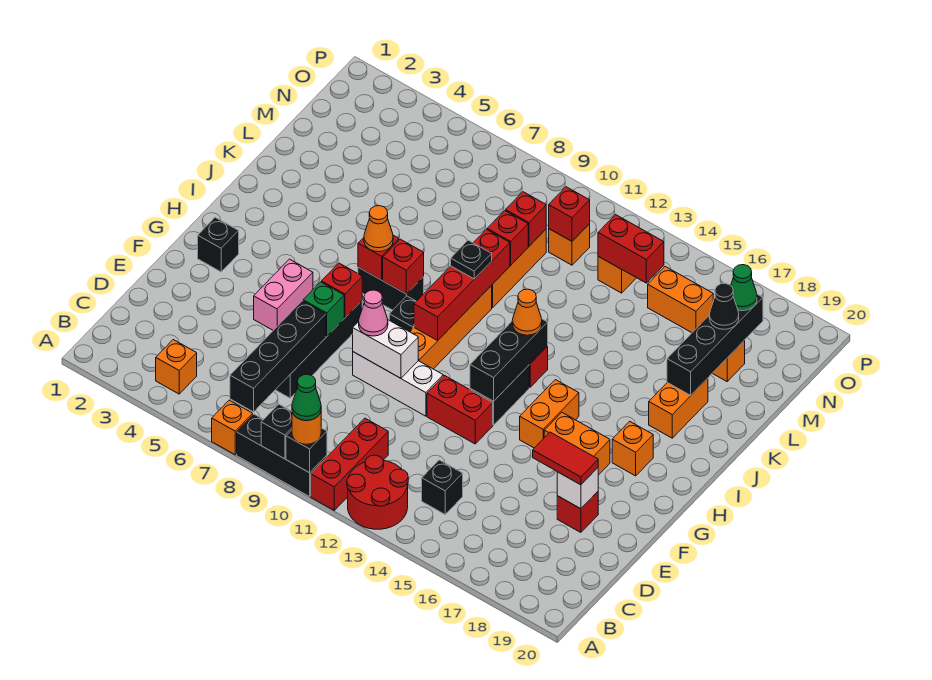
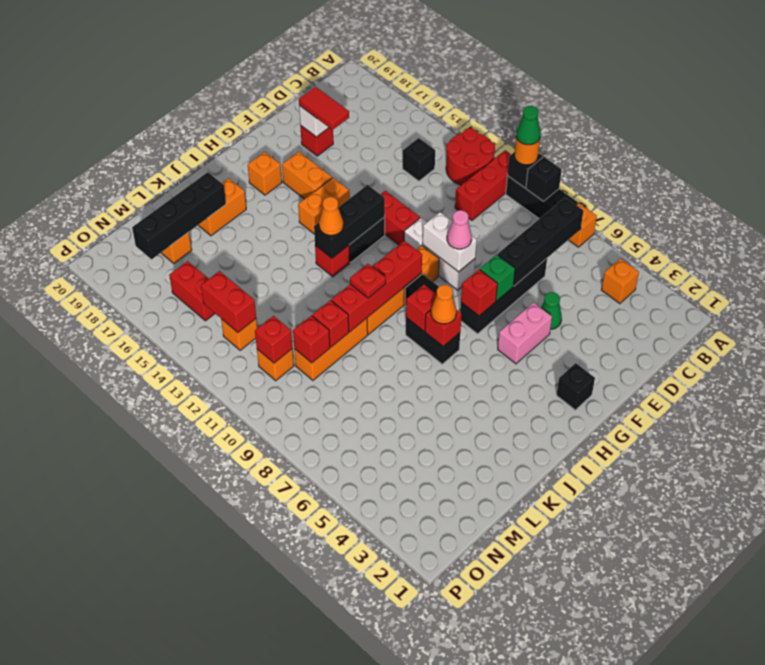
black 1x1 plate [451,240,492,279] -> red 1x1 plate [350,264,386,298]
black 1x1 cone [709,283,739,329] -> none
orange 1x2 brick [648,267,713,333] -> red 1x2 brick [169,261,215,321]
green 1x1 cone [731,265,757,311] -> green 1x1 cone moved to [541,292,562,329]

